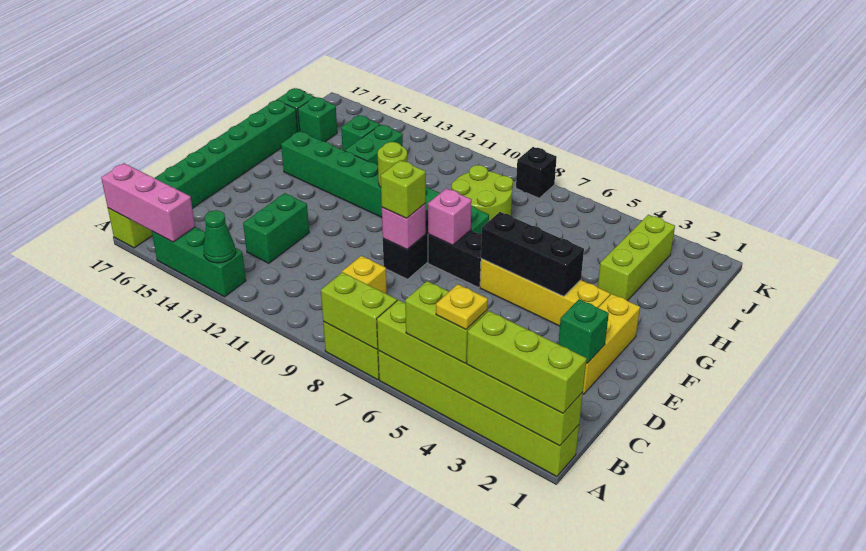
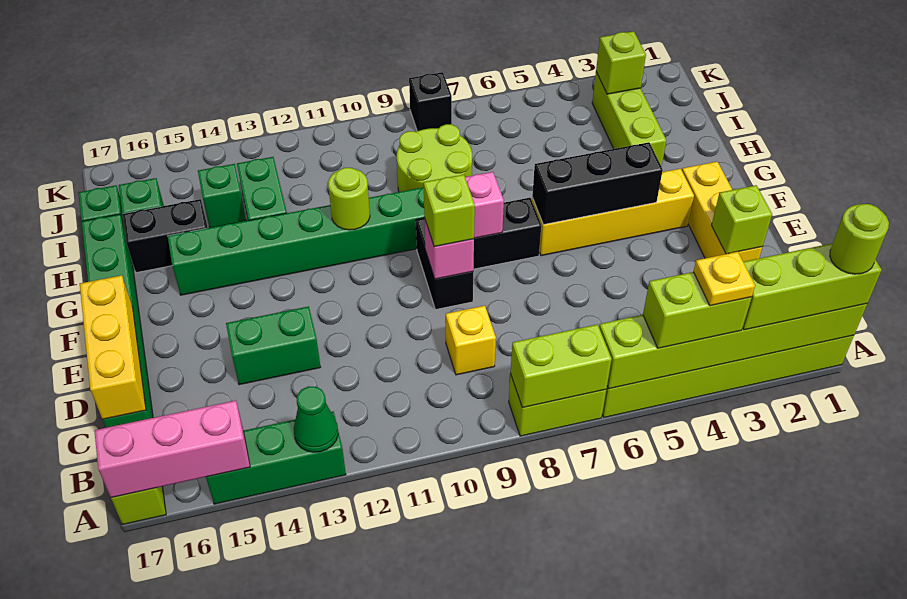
none -> lime 1x1 round brick [830,204,889,274]
green 1x2 brick [243,193,309,263] -> green 1x2 brick turned to [226,306,321,385]
none -> yellow 1x3 brick [80,275,146,419]
green 1x1 brick [558,299,609,364] -> lime 1x1 brick [711,185,772,254]
none -> black 1x2 brick [122,199,208,273]
none -> lime 1x1 brick [596,31,646,94]

